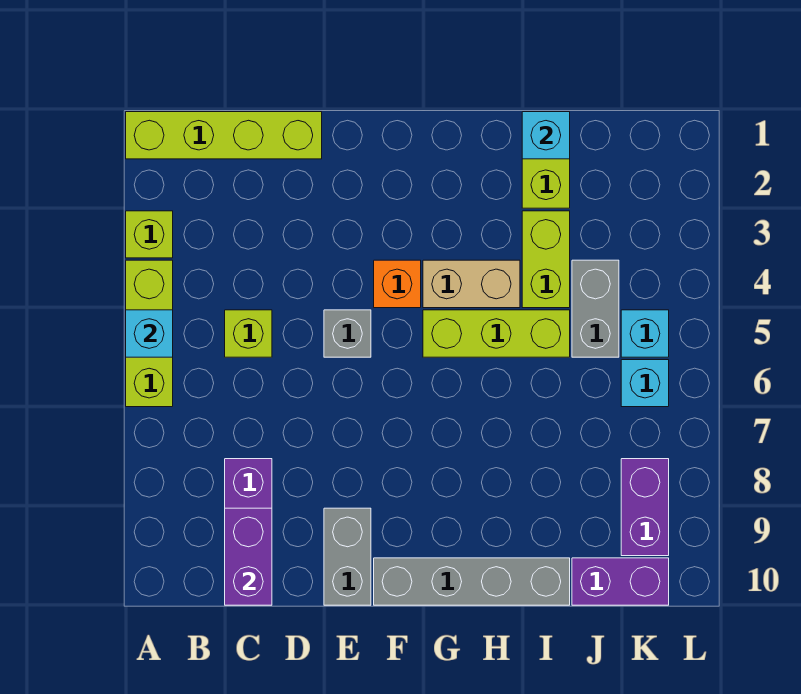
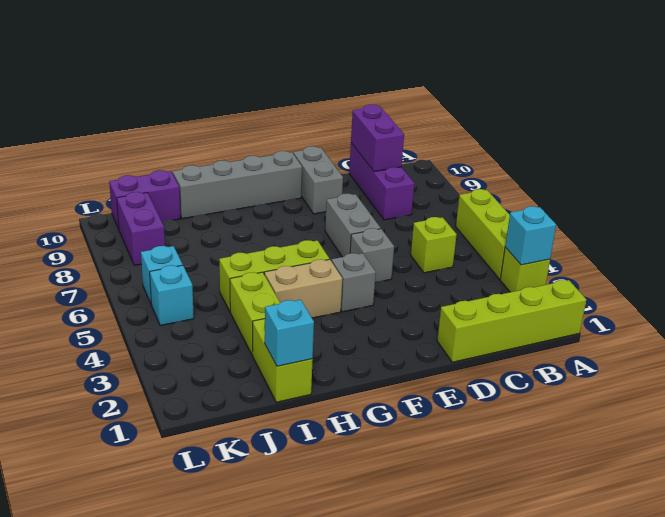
cyan 1x1 brick [126,310,173,357] -> cyan 1x1 brick moved to [505,206,556,265]
orange 1x1 brick [374,260,421,308] -> grey 1x1 brick [332,253,376,312]
grey 1x2 brick [572,260,619,357] -> grey 1x2 brick moved to [325,194,381,257]

